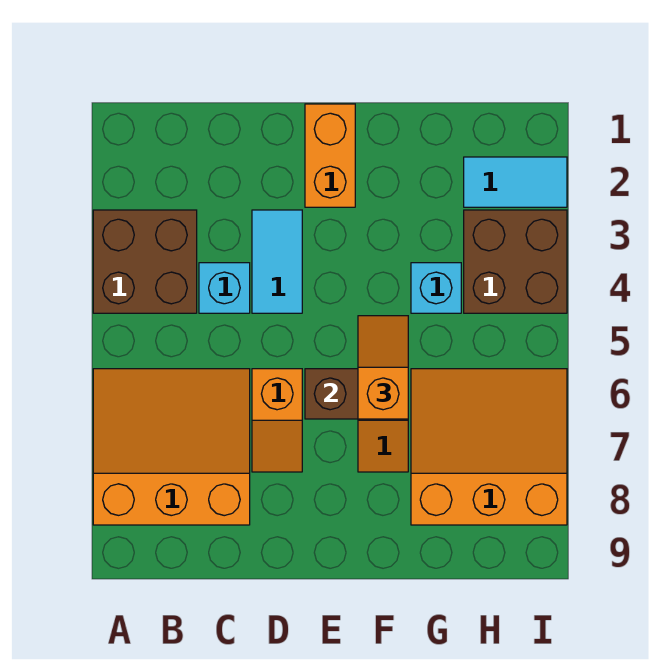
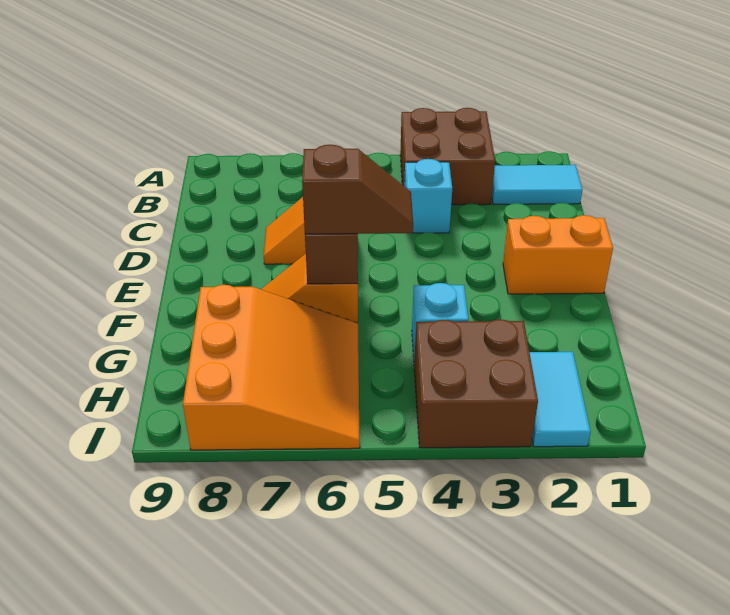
orange 3x3 slope [93,369,250,525] -> none
cyan 1x2 tile [252,210,302,313] -> cyan 1x2 tile moved to [492,165,582,204]
orange 1x2 slope [358,316,408,419] -> brown 1x2 slope [302,145,413,234]

